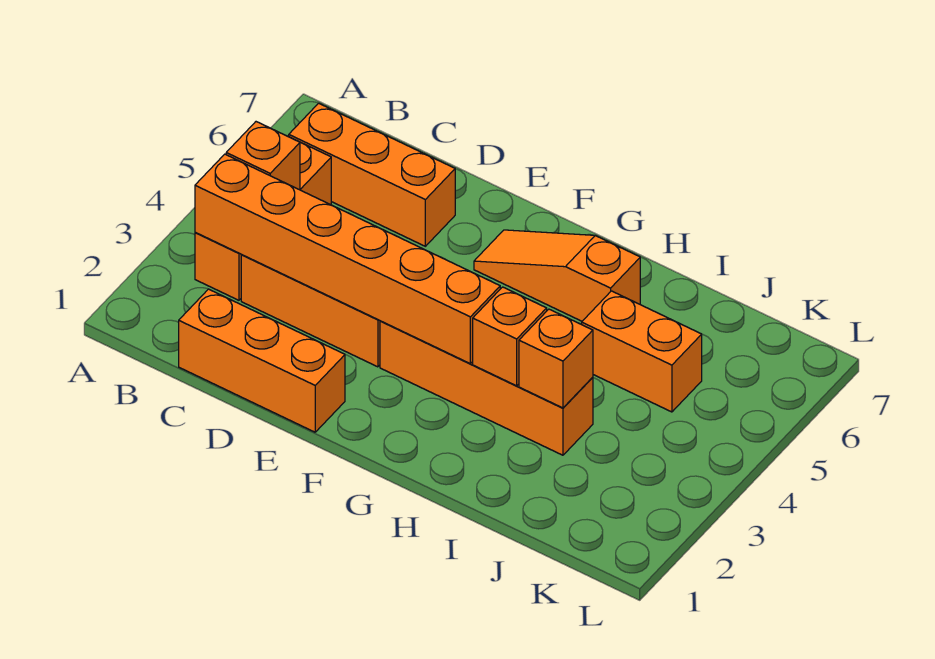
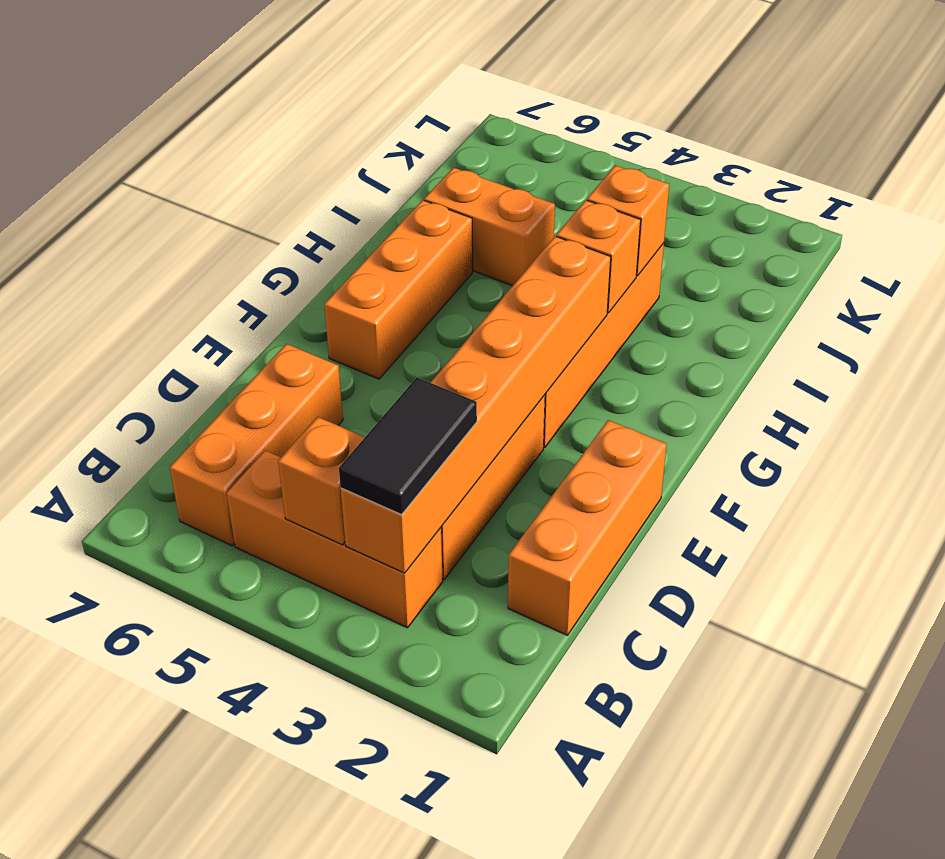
none -> black 1x2 tile [339,377,477,515]
orange 1x3 slope [474,230,640,321] -> orange 1x3 brick [324,200,473,379]
orange 1x2 brick [582,291,702,412] -> orange 1x2 brick turned to [424,168,555,286]

